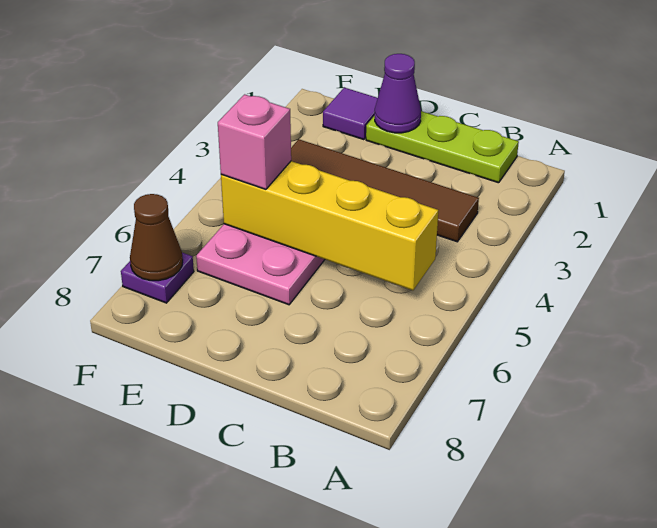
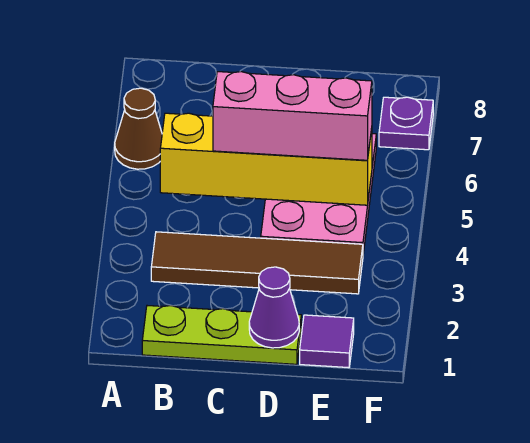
pink 1x1 brick [218,94,291,189] -> pink 1x3 brick [213,72,372,160]
brown 1x1 cone [130,194,183,281] -> brown 1x1 cone moved to [115,88,162,169]

